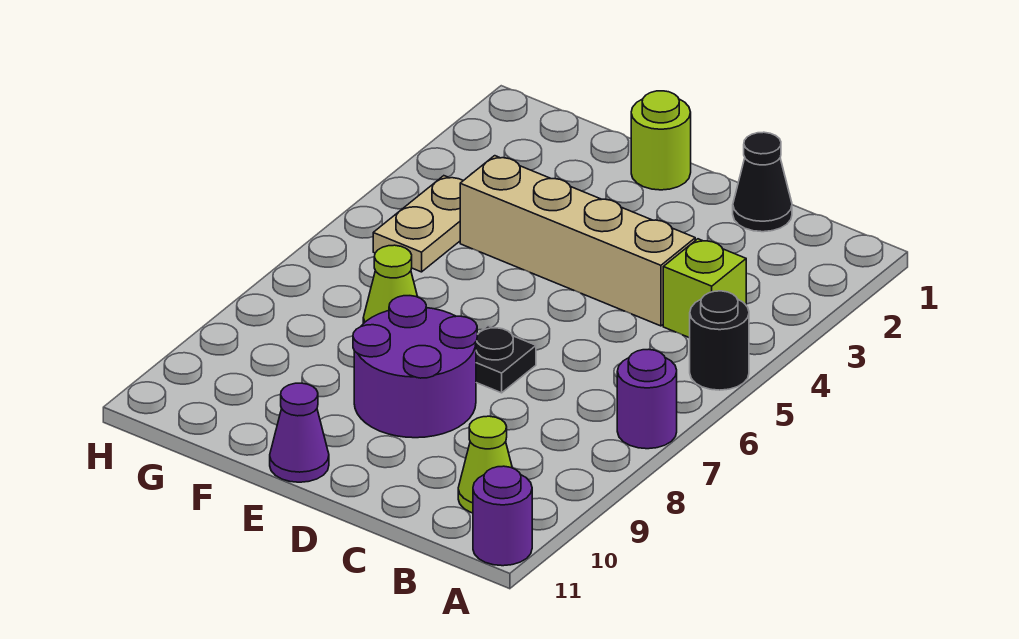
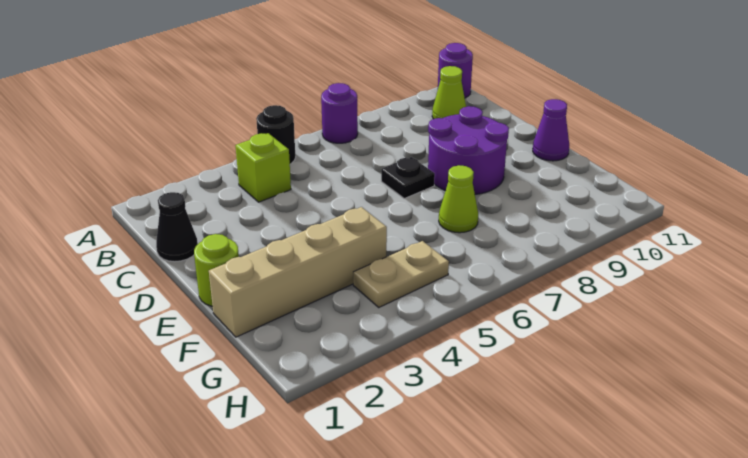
tan 1x4 brick [460,156,695,326] -> tan 1x4 brick turned to [209,207,387,337]

